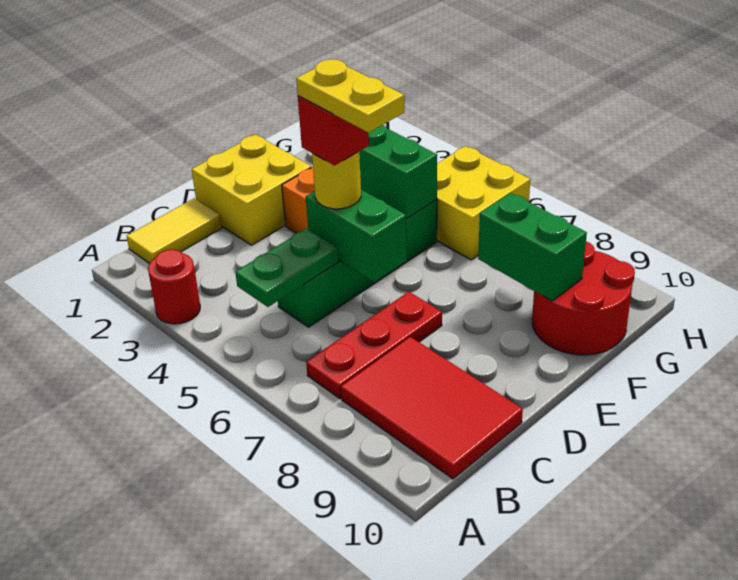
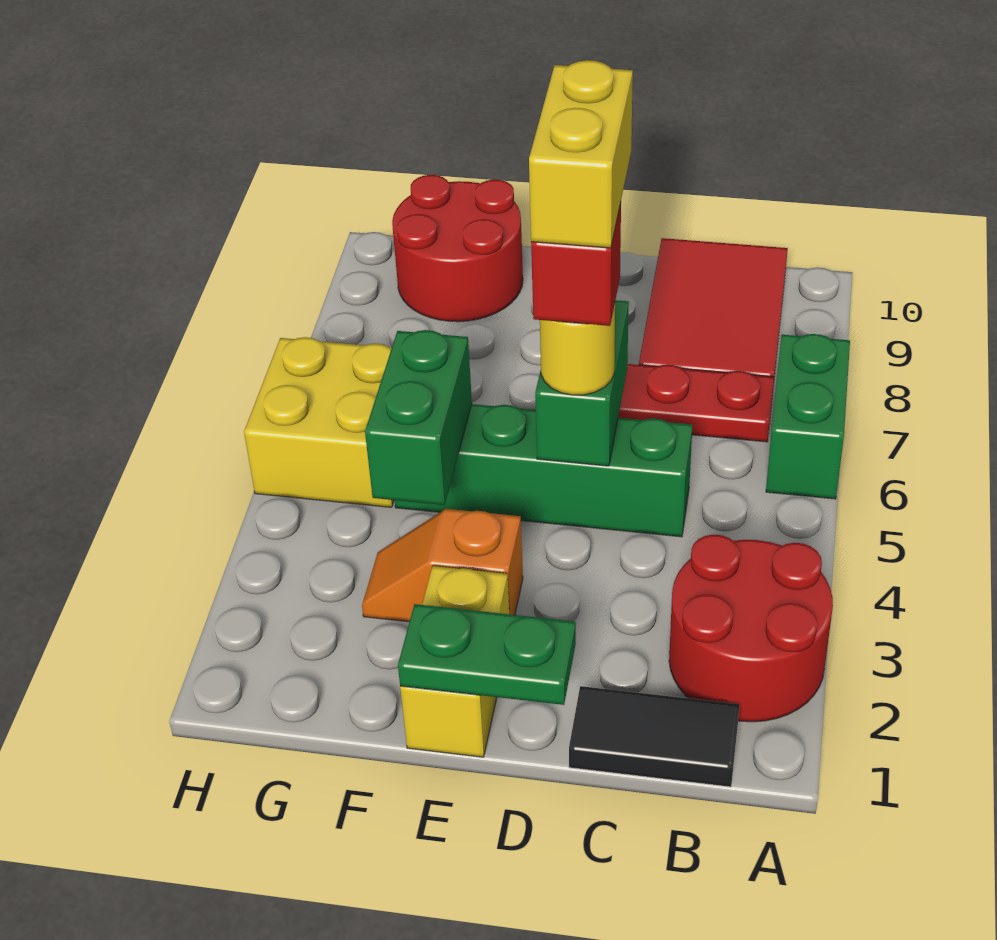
red 1x1 round brick [148,249,200,324] -> red 2x2 round brick [669,534,833,722]
yellow 1x2 tile [127,198,222,264] -> black 1x2 tile [569,686,739,787]
green 1x2 plate [235,228,339,307] -> green 1x2 plate moved to [398,604,576,705]
yellow 2x2 brick [192,135,311,245] -> yellow 1x2 brick [400,566,509,757]
yellow 1x2 plate [296,59,404,133] -> yellow 1x2 brick [529,60,633,248]
green 1x2 brick [478,193,587,301] -> green 1x2 brick moved to [766,334,850,499]

